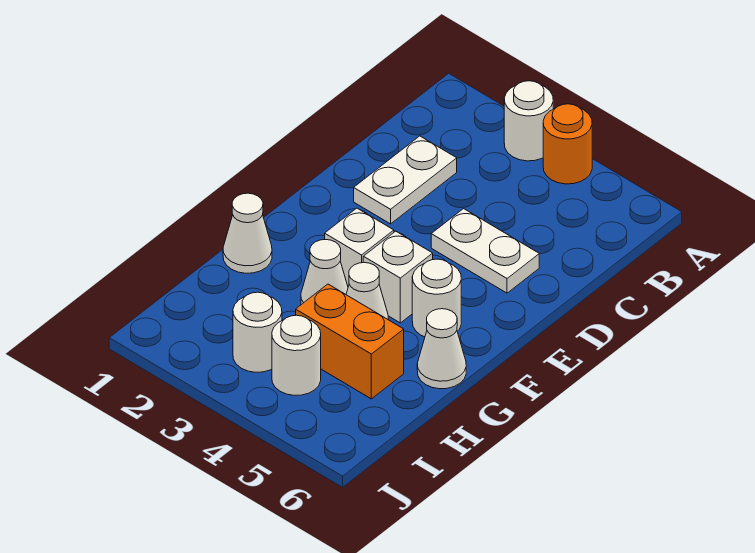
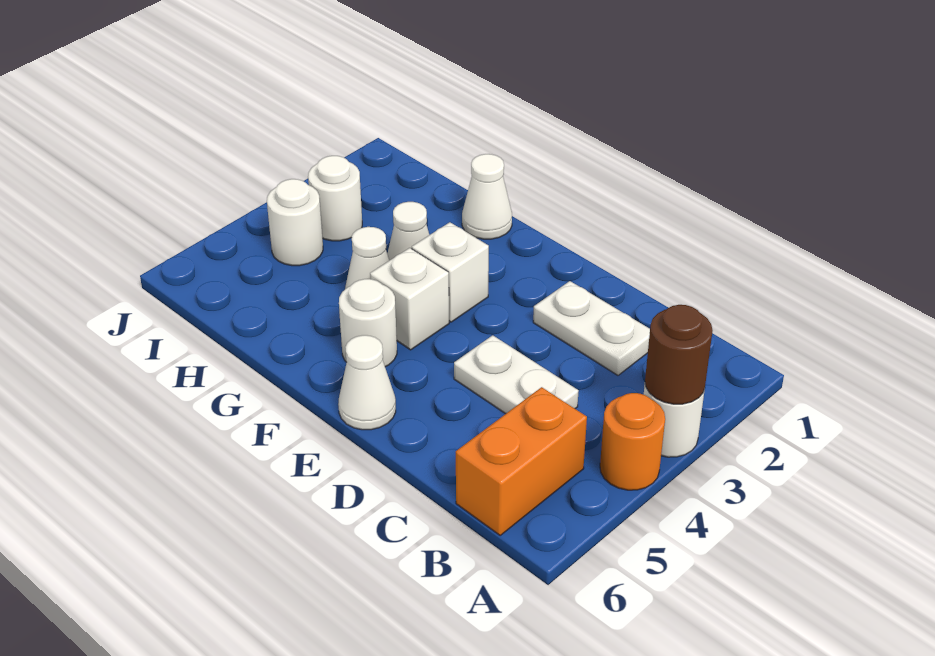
none -> brown 1x1 round brick [645,305,713,404]
white 1x2 plate [431,209,539,293] -> white 1x2 plate turned to [454,335,579,414]
white 1x1 cone [417,309,466,389] -> white 1x1 cone moved to [338,335,396,430]
orange 1x2 brick [296,284,404,399] -> orange 1x2 brick moved to [456,387,587,535]

